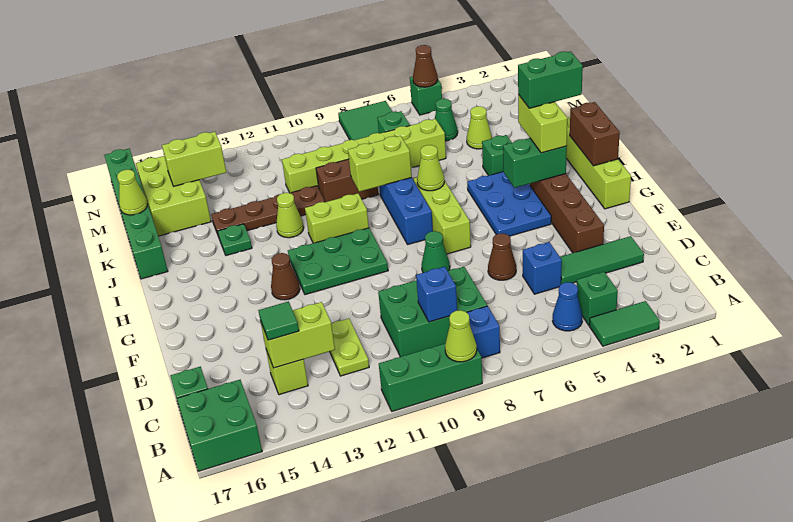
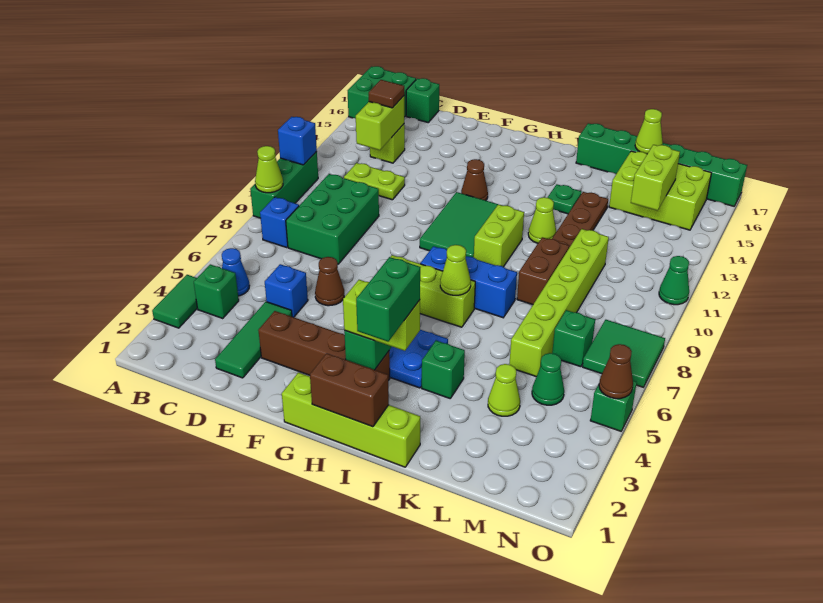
blue 1x1 brick [416,267,457,322] -> blue 1x1 brick moved to [278,117,317,165]
green 1x1 tile [258,301,299,340] -> brown 1x1 tile [369,80,404,108]
green 1x1 cone [422,231,450,273] -> green 1x1 cone moved to [659,256,689,305]
green 2x3 plate [288,228,388,295] -> green 2x3 tile [420,192,498,257]
lime 1x2 brick [348,136,412,192] -> none

